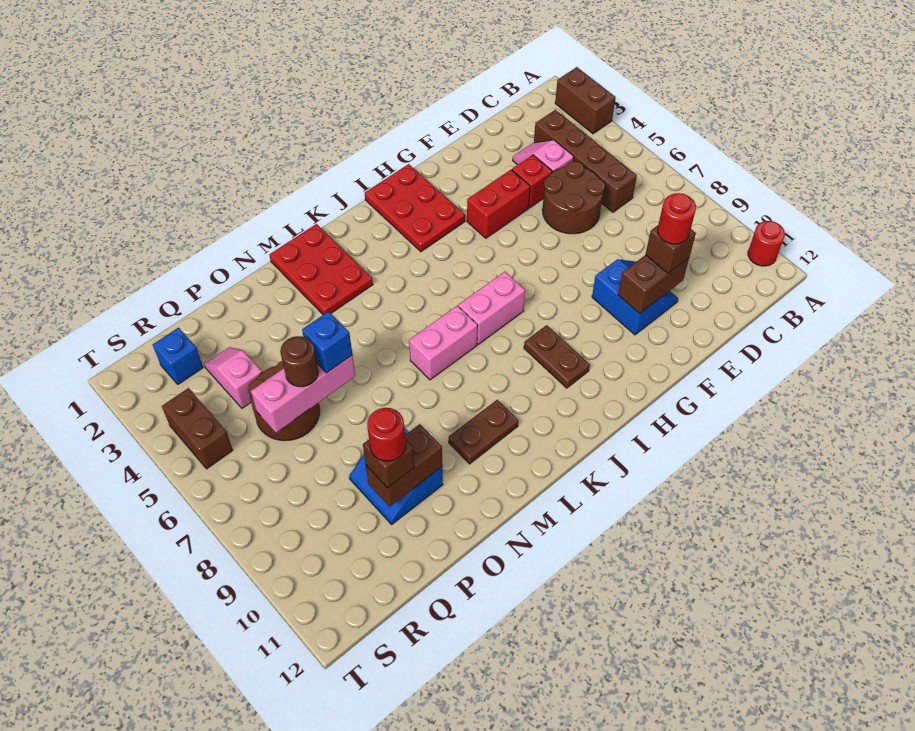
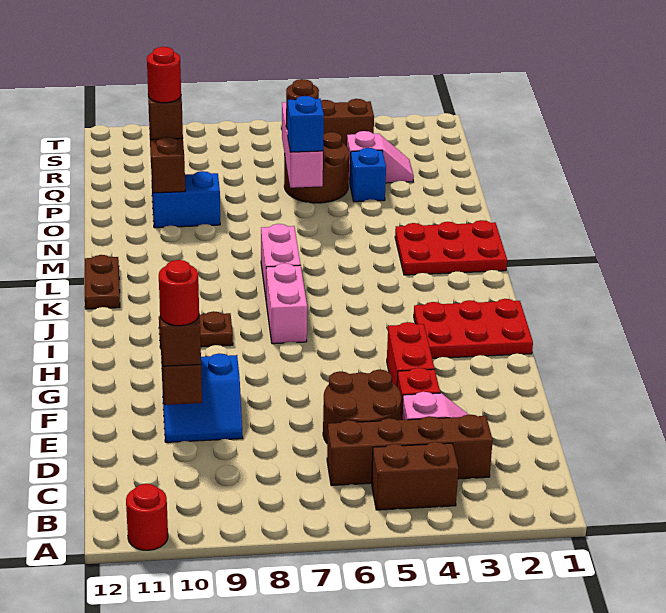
brown 1x2 brick [555,67,616,134] -> brown 1x2 brick moved to [372,442,458,510]
brown 1x2 plate [449,400,518,464] -> brown 1x2 plate moved to [85,255,120,309]
blue 1x1 brick [153,328,203,384] -> blue 1x1 brick moved to [350,148,386,202]

